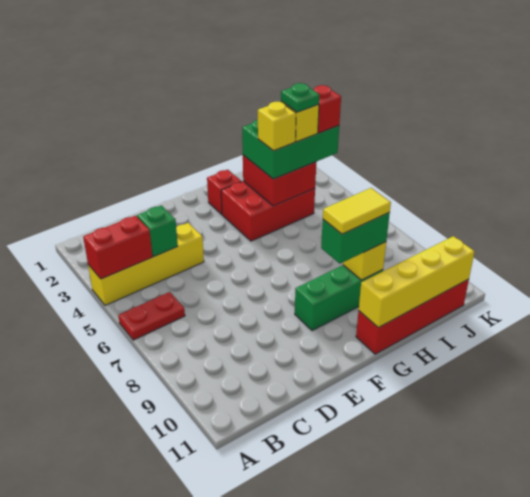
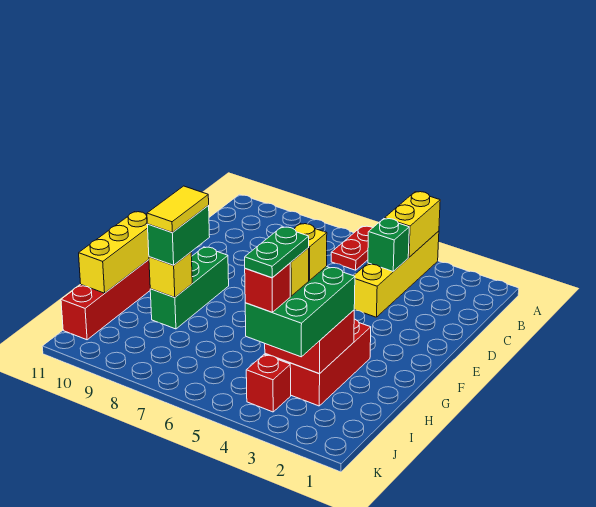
red 1x2 brick [83,216,152,279] -> yellow 1x2 brick [385,192,440,257]
red 1x1 brick [207,170,242,214] -> red 1x1 brick moved to [246,355,291,412]
yellow 1x4 brick [359,236,475,328] -> yellow 1x3 brick [79,212,149,293]
green 1x1 plate [281,83,319,112] -> green 1x2 plate [245,227,309,278]

